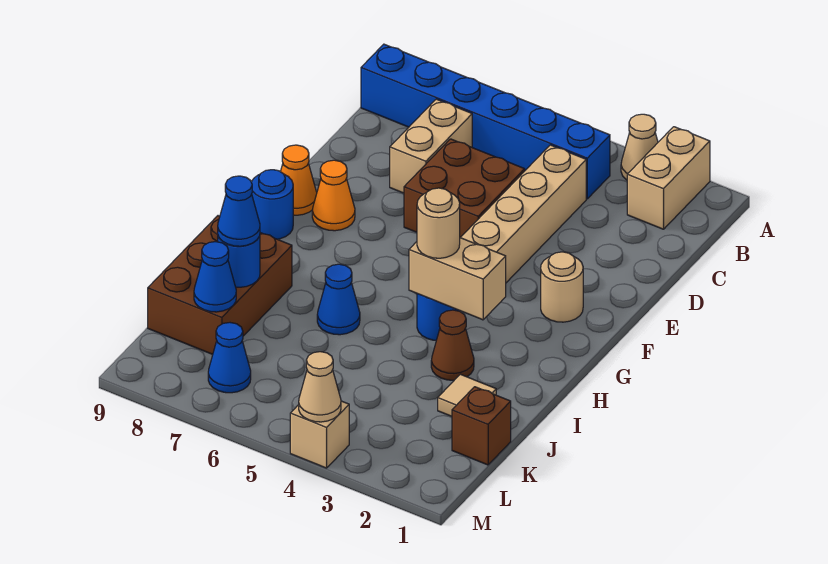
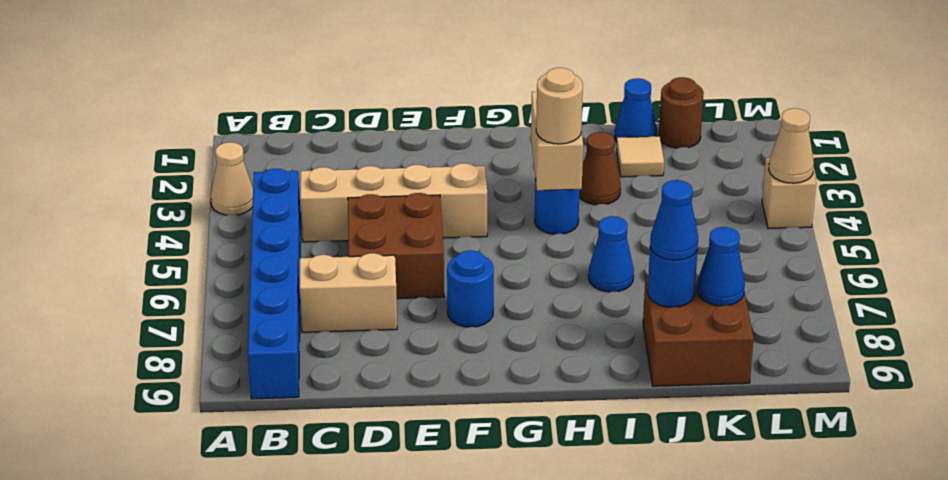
tan 1x2 brick [627,127,710,229] -> none
tan 1x1 round brick [541,252,583,322] -> none
orange 1x1 cone [312,160,355,231] -> none
orange 1x1 cone [281,145,317,215] -> none
blue 1x1 round brick [251,170,293,239] -> blue 1x1 round brick moved to [447,250,494,327]
brown 2x3 brick [148,216,292,354] -> brown 2x2 brick [643,277,754,386]
brown 1x1 brick [452,387,511,465] -> brown 1x1 round brick [659,77,704,148]
blue 1x1 cone [208,323,251,393] -> blue 1x1 cone moved to [615,78,657,142]

